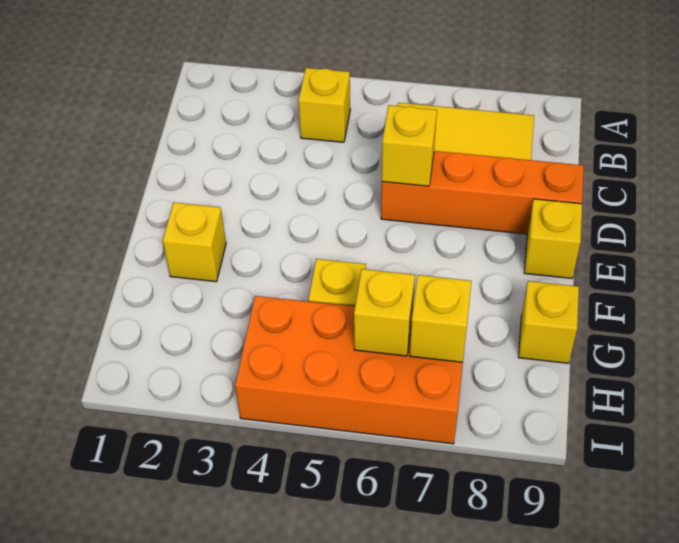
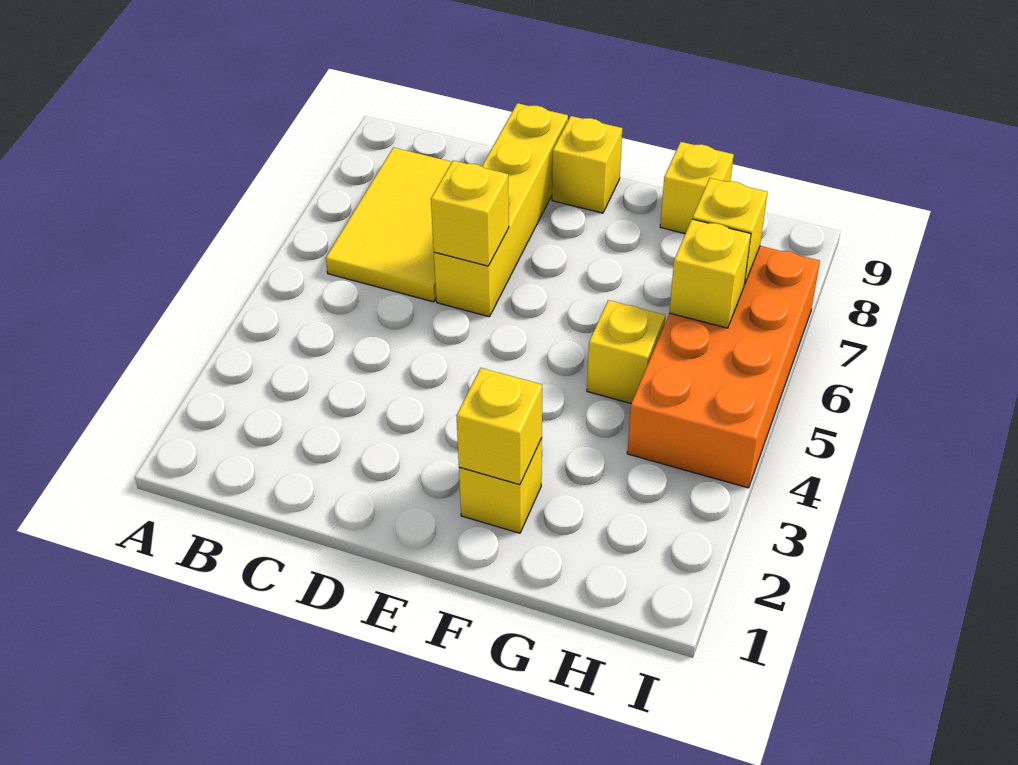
yellow 1x1 brick [298,68,350,142] -> yellow 1x1 brick moved to [457,368,542,485]
orange 1x4 brick [381,151,584,234] -> yellow 1x4 brick [434,103,568,317]

